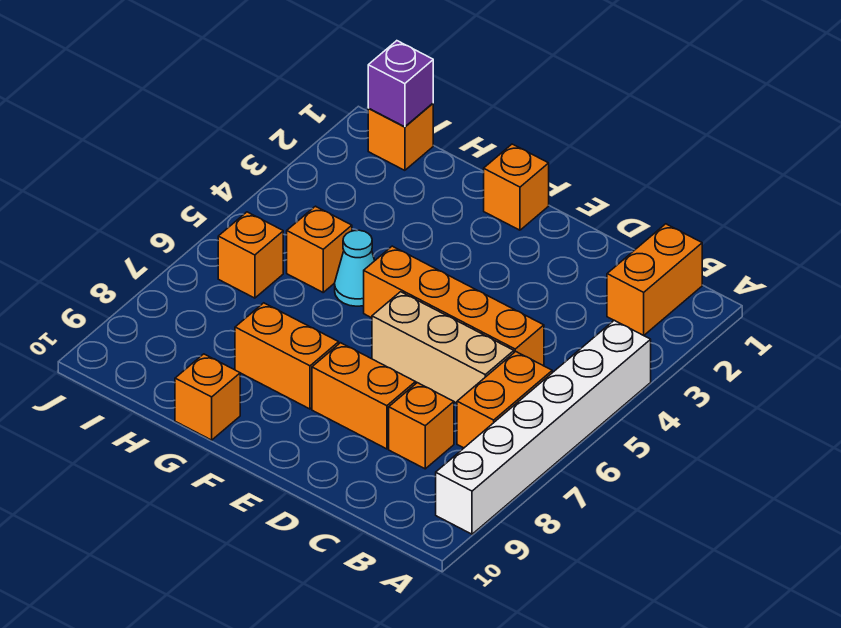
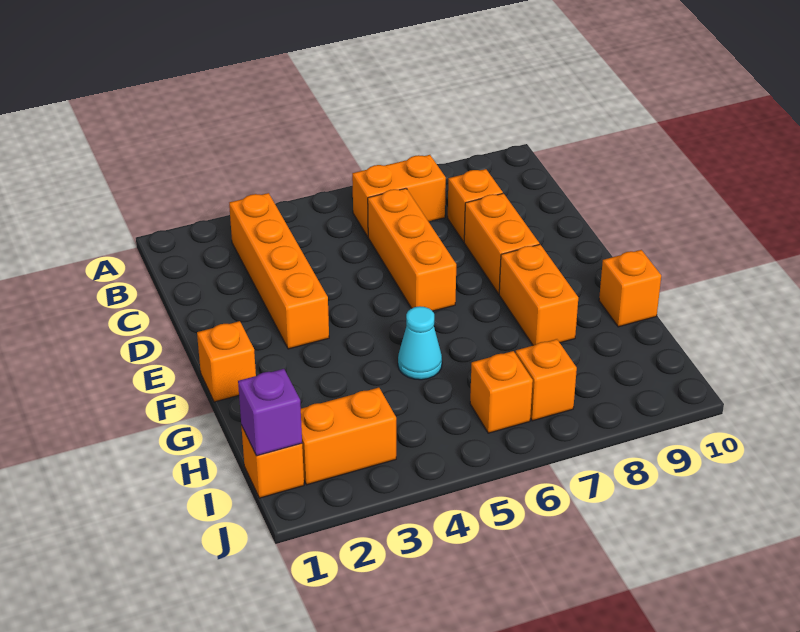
white 1x6 brick [436,320,651,534] -> none
orange 1x2 brick [607,224,702,335] -> orange 1x2 brick moved to [301,388,396,485]
orange 1x4 brick [364,246,544,366] -> orange 1x4 brick moved to [229,193,329,349]
tan 1x3 brick [372,292,514,403] -> orange 1x3 brick [368,188,456,311]
orange 1x1 brick [287,206,352,292] -> orange 1x1 brick moved to [515,339,577,421]

